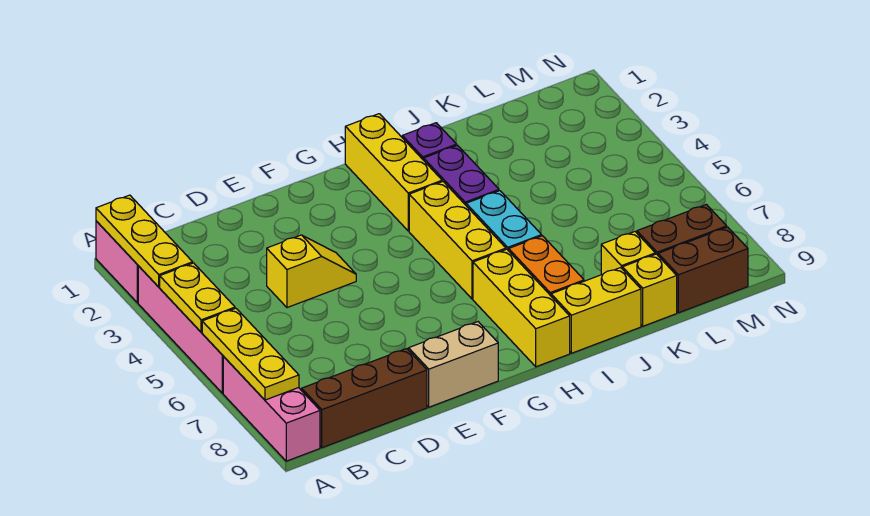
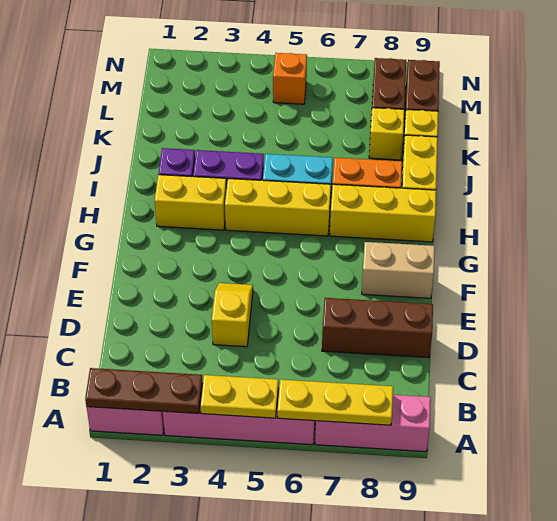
yellow 1x3 plate [96,195,193,287] -> brown 1x3 plate [85,368,203,414]
brown 1x3 brick [302,349,427,448] -> brown 1x3 brick turned to [322,298,433,358]
tan 1x2 brick [409,322,498,407] -> tan 1x2 brick turned to [362,242,435,298]
yellow 1x3 brick [345,114,442,231] -> yellow 1x2 brick [155,175,227,230]
none -> orange 1x1 brick [273,53,307,104]

